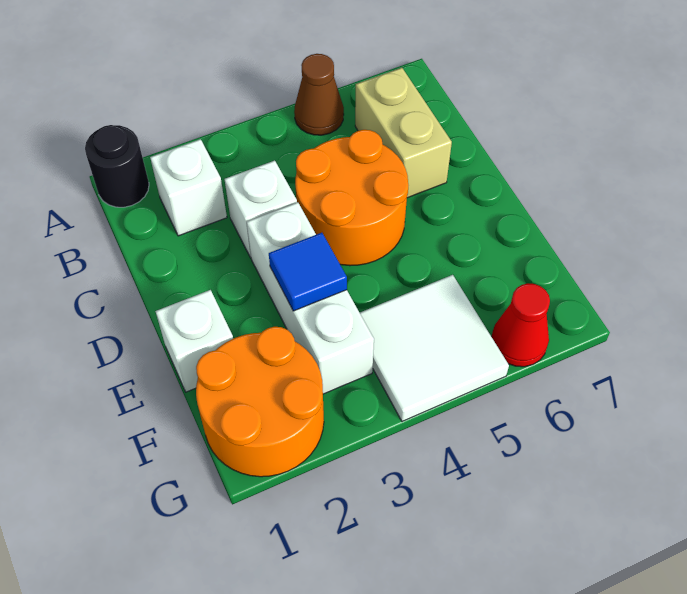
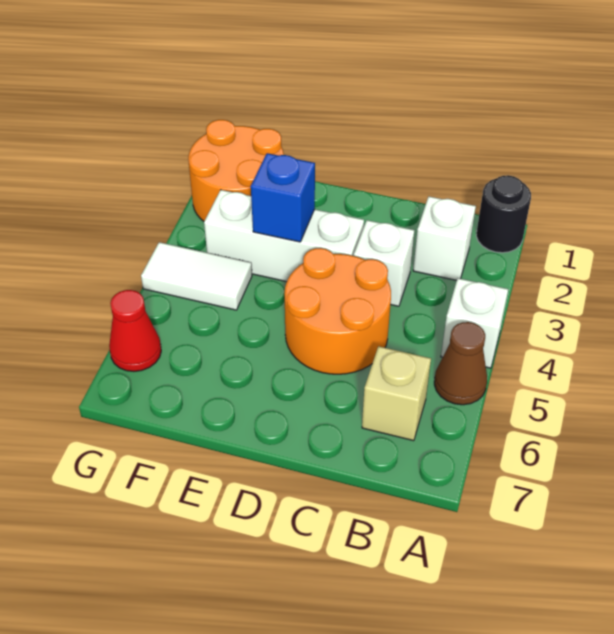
tan 1x2 brick [355,68,452,198] -> tan 1x1 brick [362,346,431,441]
white 1x1 brick [155,290,233,392] -> white 1x1 brick moved to [441,278,508,368]
blue 1x1 tile [269,233,347,311] -> blue 1x1 brick [251,153,315,242]
white 2x2 tile [360,275,509,421] -> white 1x2 tile [141,242,252,310]

